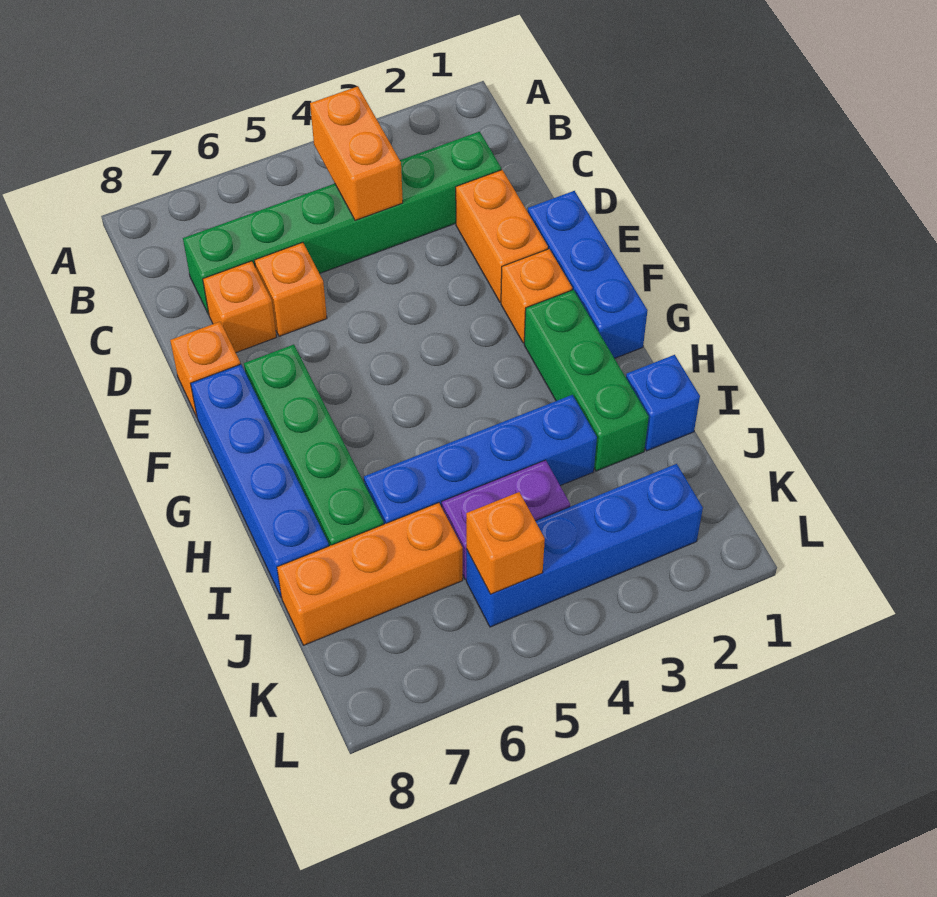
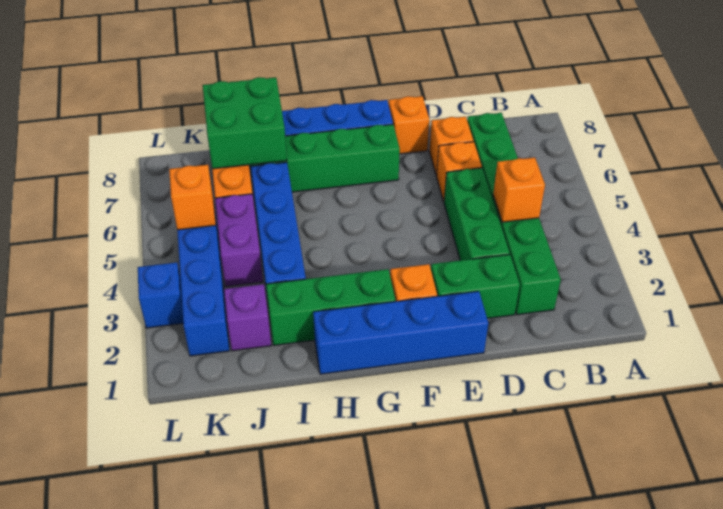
orange 1x2 brick [310,86,403,221] -> orange 1x1 brick [493,157,545,222]
orange 1x2 brick [456,170,548,302] -> green 1x2 brick [431,255,520,318]
none -> green 1x3 brick [444,168,510,260]
blue 1x3 brick [528,191,648,358] -> blue 1x4 brick [313,291,488,374]
blue 1x1 brick [626,355,700,451] -> blue 1x1 brick moved to [138,262,183,328]
none -> green 2x2 brick [203,77,287,169]
none -> purple 1x1 brick [224,284,271,351]

